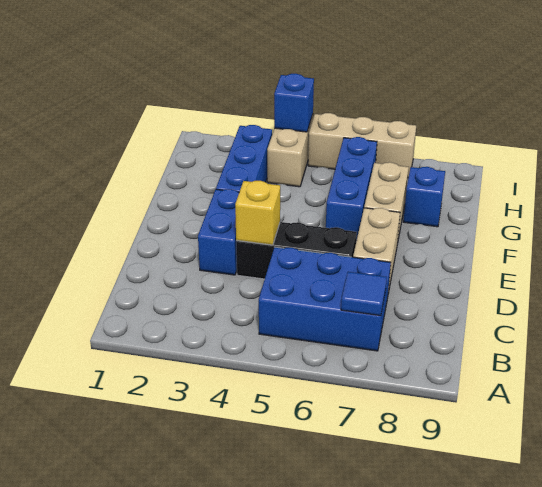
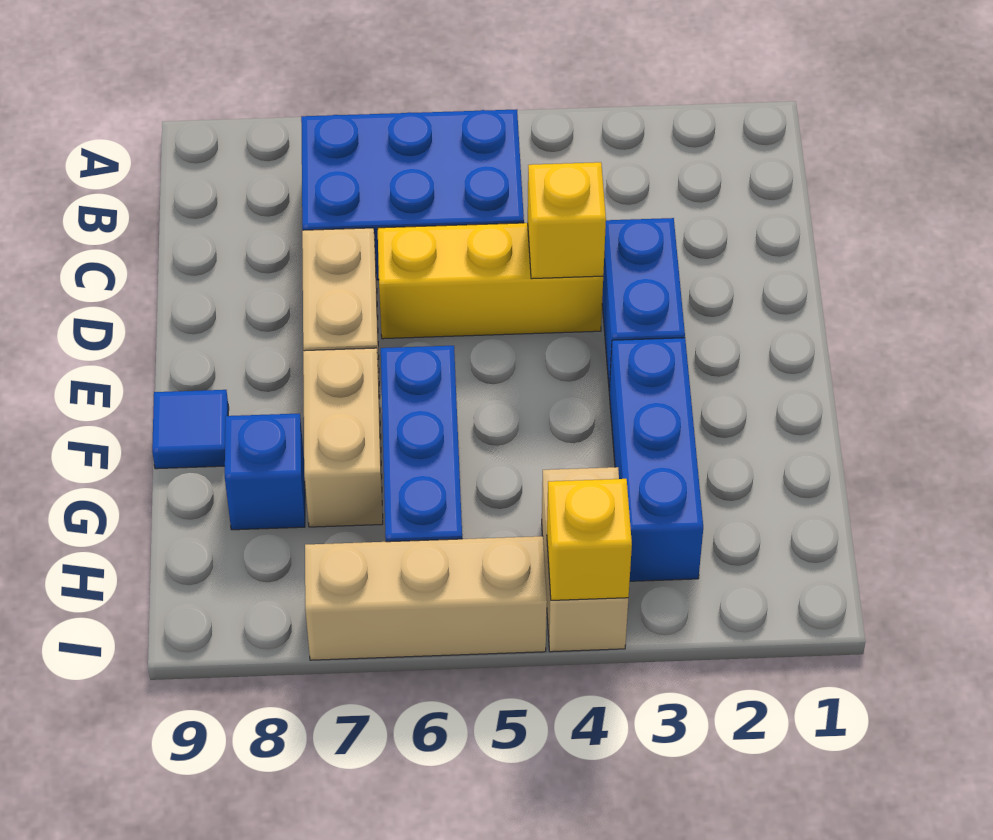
blue 1x1 tile [341,272,387,316] -> blue 1x1 tile moved to [152,390,229,469]
black 1x3 brick [236,222,357,279] -> yellow 1x3 brick [378,223,603,339]
blue 1x1 brick [274,74,314,132] -> yellow 1x1 brick [547,479,632,600]

